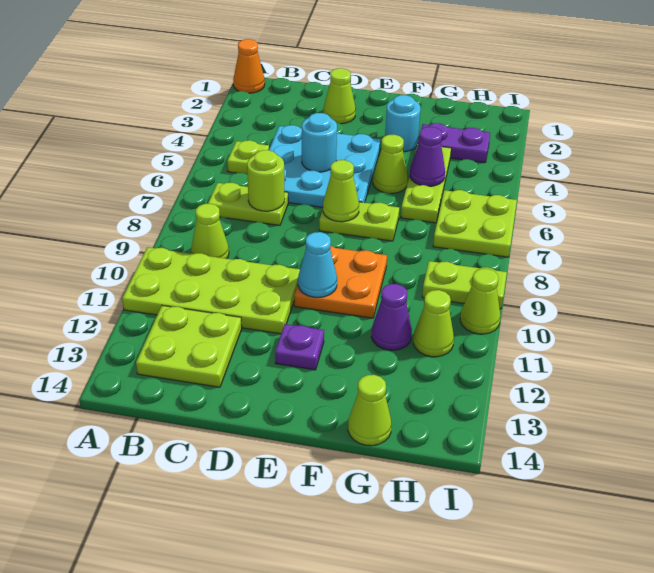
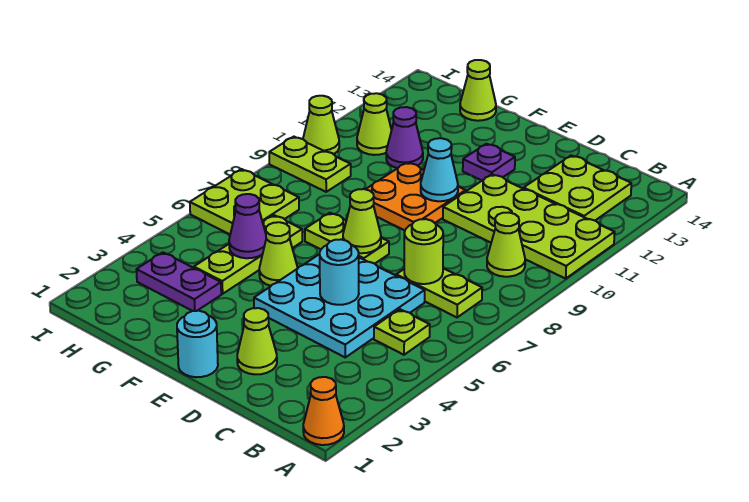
cyan 1x1 round brick [385,95,420,152] -> cyan 1x1 round brick moved to [177,311,218,377]

